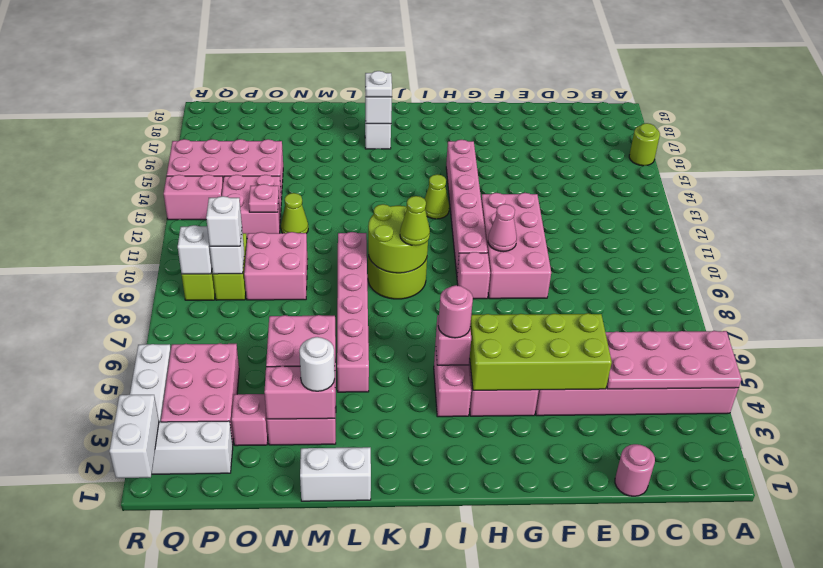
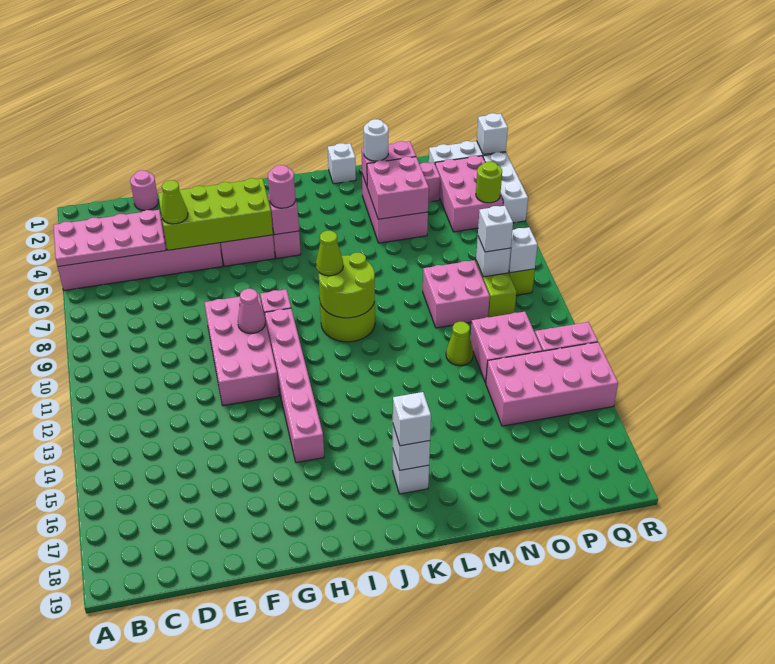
lime 1x1 round brick [629,123,660,166] -> lime 1x1 round brick moved to [476,162,502,203]
lime 1x1 cone [425,174,449,219] -> lime 1x1 cone moved to [161,180,188,224]
white 1x1 plate [365,71,392,97] -> white 1x1 brick [393,392,431,446]
white 1x2 brick [300,447,371,501] -> white 1x1 brick [328,143,356,184]
pink 1x6 brick [337,232,369,392] -> none
pink 1x1 plate [249,184,279,212] -> none
white 1x2 brick [110,395,159,478] -> white 1x1 brick [477,113,508,155]

